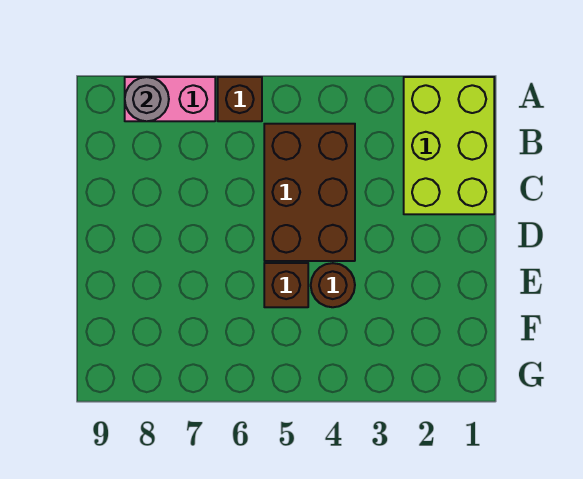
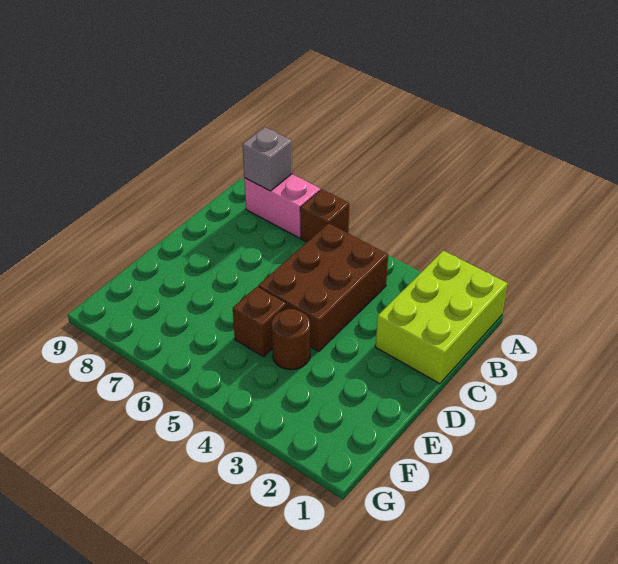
grey 1x1 round brick [125,77,169,121] -> grey 1x1 brick [243,127,292,191]

